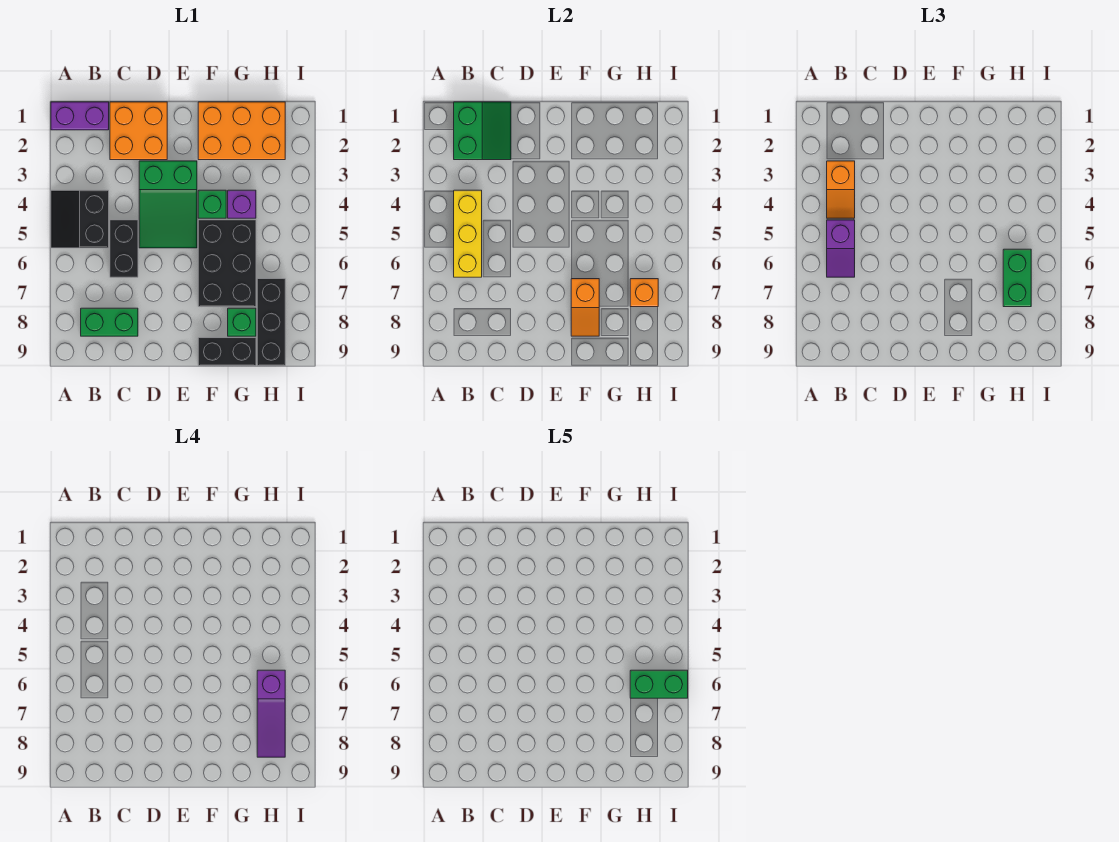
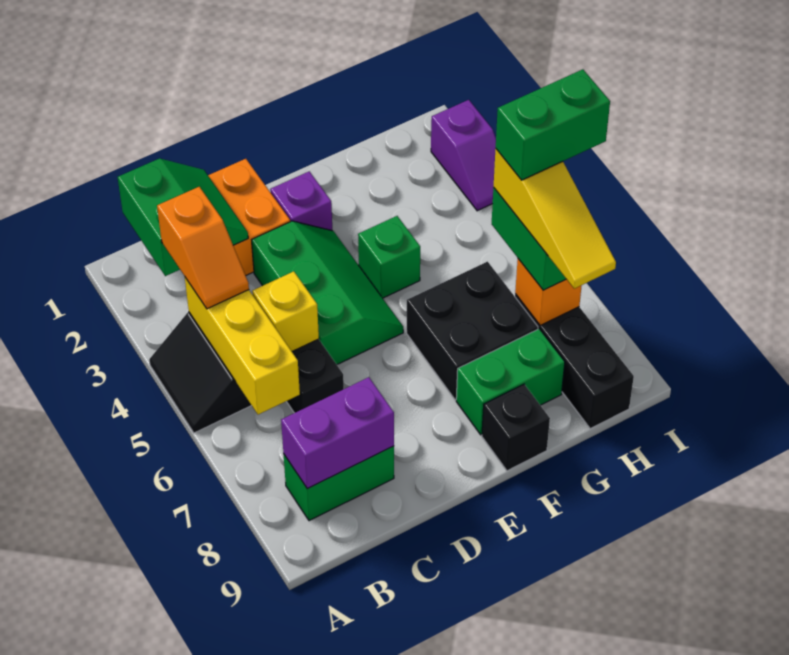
purple 1x2 brick [51,102,109,130] -> purple 1x2 brick moved to [281,377,394,489]
purple 1x2 slope [827,220,855,277] -> purple 1x2 slope moved to [431,100,496,211]
none -> yellow 1x1 brick [252,271,319,351]
green 2x3 slope [139,161,197,248] -> green 2x3 slope turned to [252,221,403,364]
orange 2x3 brick [198,102,285,160] -> none
black 2x3 brick [198,220,256,307] -> black 2x2 brick [407,262,538,400]
orange 1x2 slope [571,279,599,336] -> none
black 1x2 brick [198,338,256,366] -> black 1x1 brick [482,384,550,471]
purple 1x1 brick [228,190,256,218] -> purple 1x1 brick moved to [270,171,332,230]
green 1x1 brick [228,308,256,336] -> green 1x2 brick [456,329,565,435]
purple 1x3 slope [257,670,285,757] -> yellow 1x3 slope [493,149,616,289]

